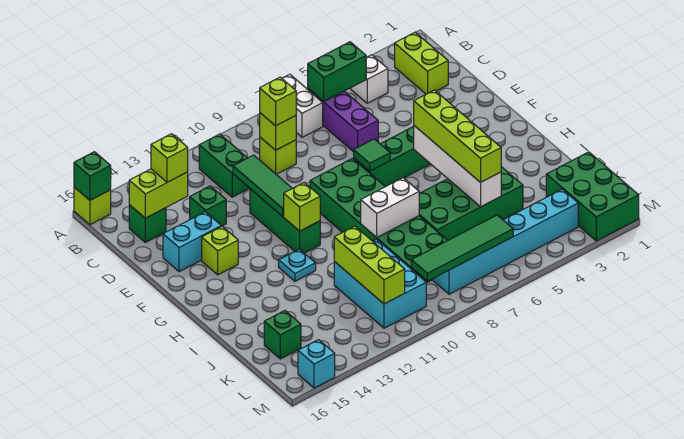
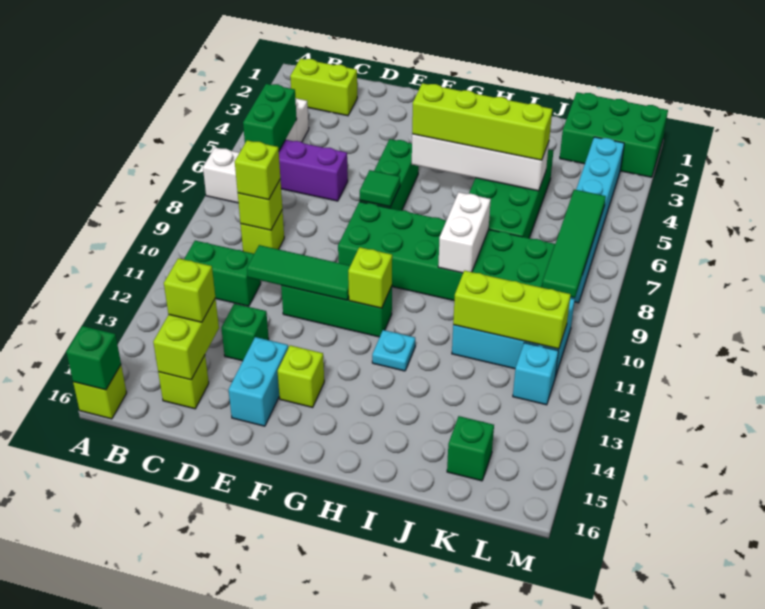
green 1x1 brick [129,205,166,242] -> lime 1x1 brick [158,355,209,409]
cyan 1x1 brick [298,340,335,388] -> cyan 1x1 brick moved to [513,343,558,405]

